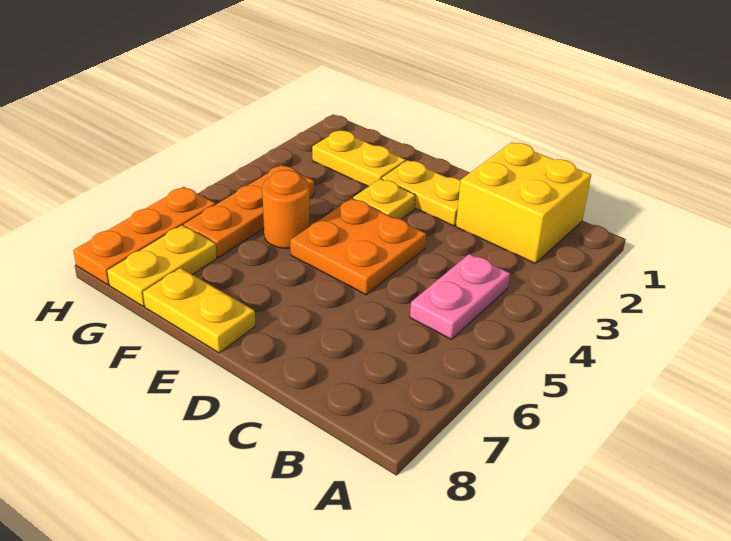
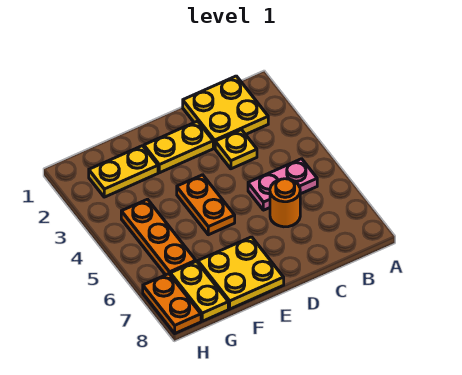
yellow 2x2 brick [456,142,591,263] -> yellow 2x2 plate [183,76,268,148]
pink 1x2 plate [410,254,510,339] -> pink 1x2 plate turned to [248,159,317,210]
orange 2x2 plate [290,198,426,295] -> orange 1x2 plate [177,175,235,235]
yellow 1x1 plate [353,179,415,219] -> yellow 1x1 plate moved to [215,130,257,169]
yellow 1x2 plate [143,268,256,353] -> yellow 2x2 plate [198,237,284,309]
orange 1x1 round brick [262,170,310,248] -> orange 1x1 round brick moved to [270,179,300,227]
orange 1x3 plate [73,187,216,285] -> orange 1x2 plate [143,274,201,333]

